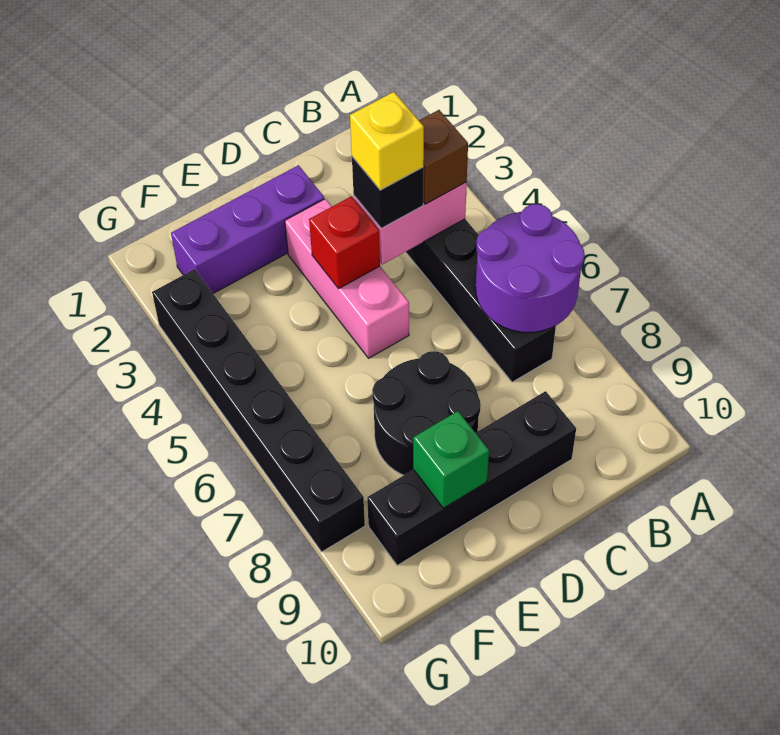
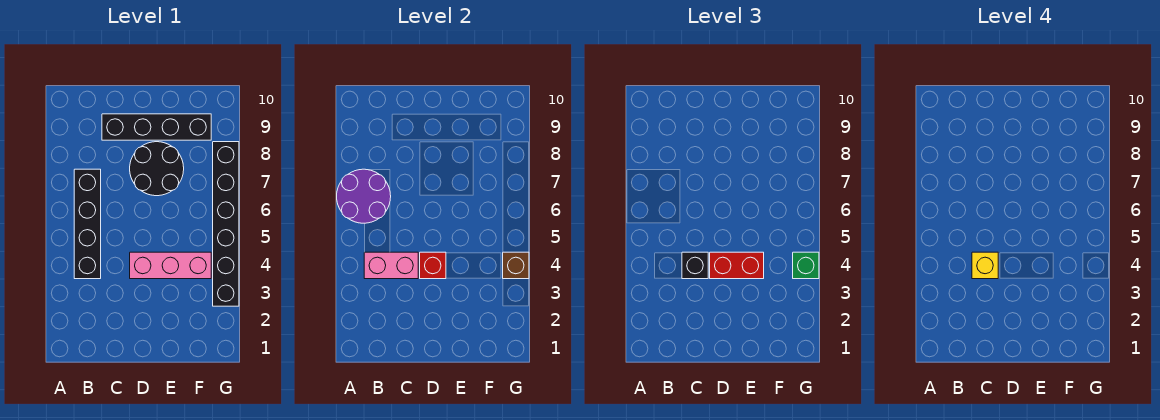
brown 1x1 brick [419,110,468,204] -> brown 1x1 brick moved to [503,252,529,279]
purple 1x3 brick [171,165,324,293] -> none
pink 1x3 brick [285,199,409,358] -> pink 1x3 brick turned to [130,252,211,279]
none -> red 1x2 brick [710,252,764,279]
green 1x1 brick [413,411,489,508] -> green 1x1 brick moved to [793,252,819,279]

